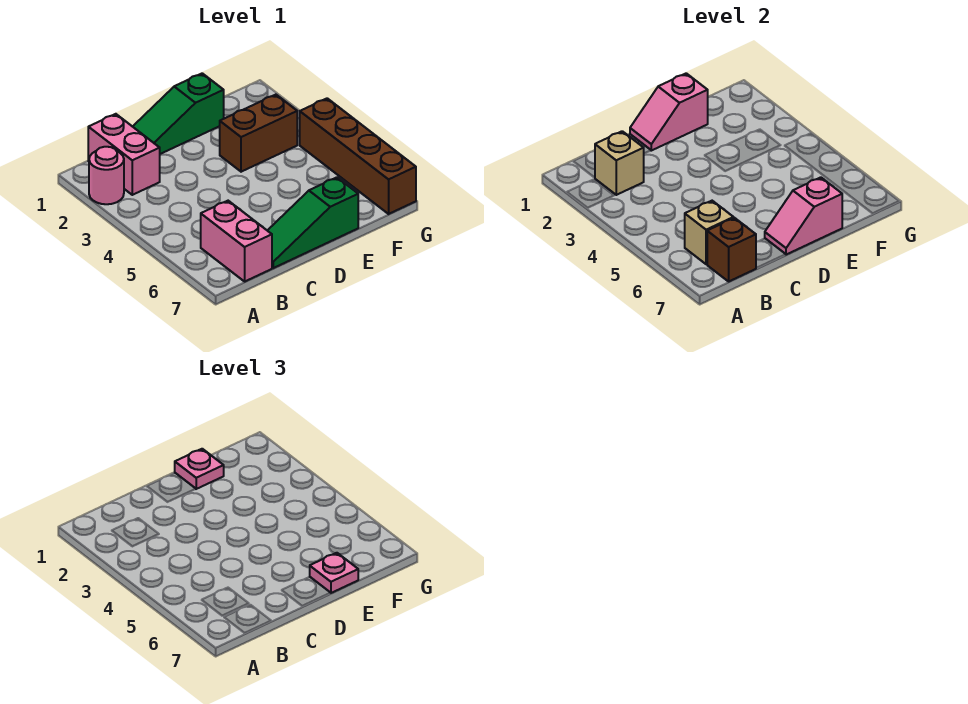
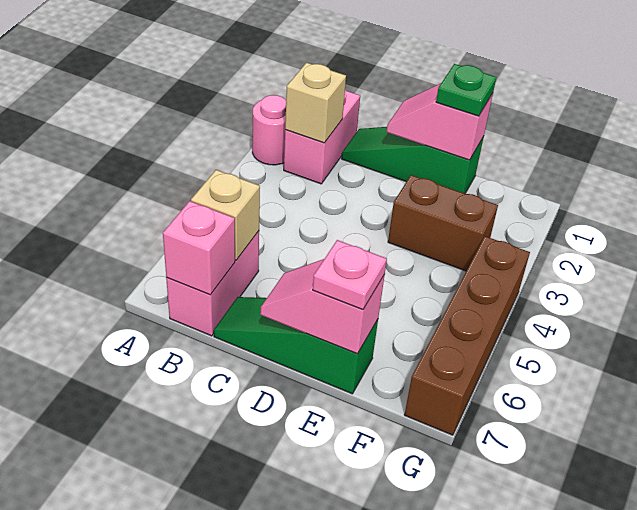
brown 1x1 brick [707,218,756,281] -> pink 1x1 brick [163,201,235,295]
pink 1x1 plate [175,449,224,489] -> green 1x1 plate [436,64,496,116]

